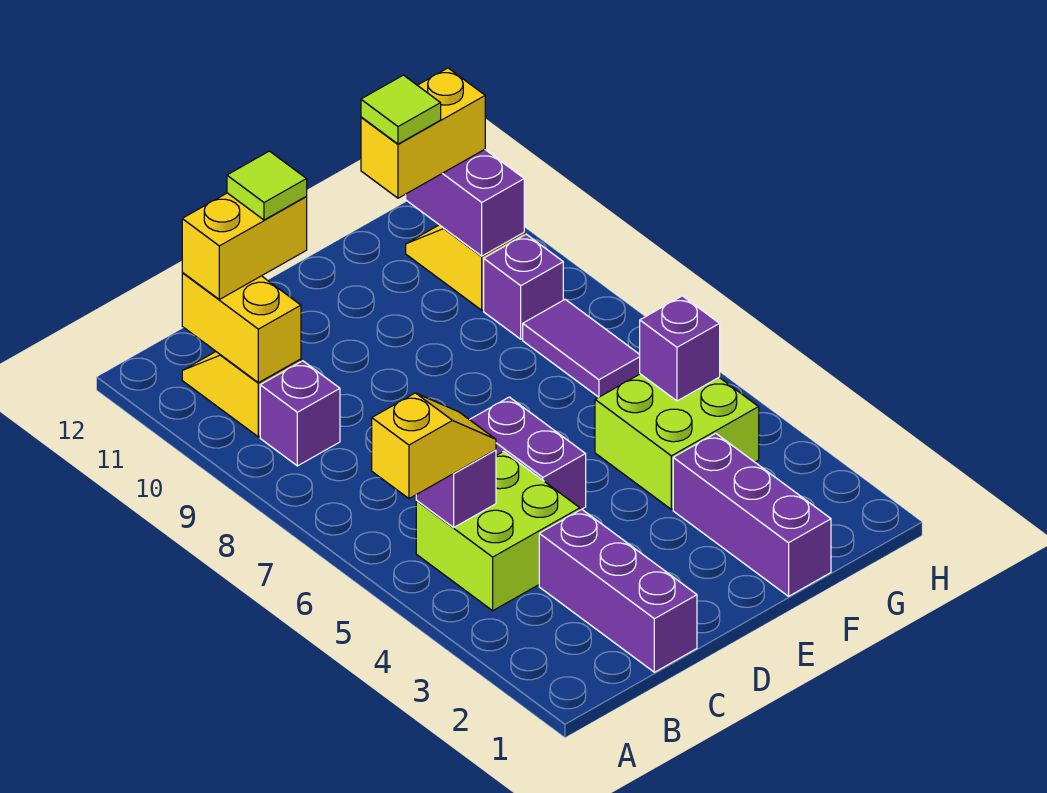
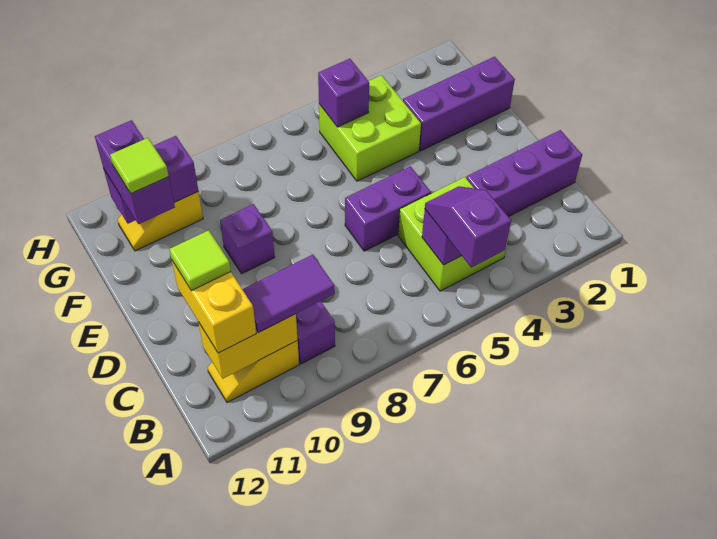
yellow 1x2 slope [372,393,496,499] -> purple 1x2 slope [425,186,511,267]
yellow 1x2 brick [361,68,485,198] -> purple 1x2 brick [95,120,175,224]
purple 1x2 tile [523,299,640,397] -> purple 1x2 tile moved to [242,255,334,332]
purple 1x1 brick [484,234,563,339] -> purple 1x1 brick moved to [220,204,275,273]

